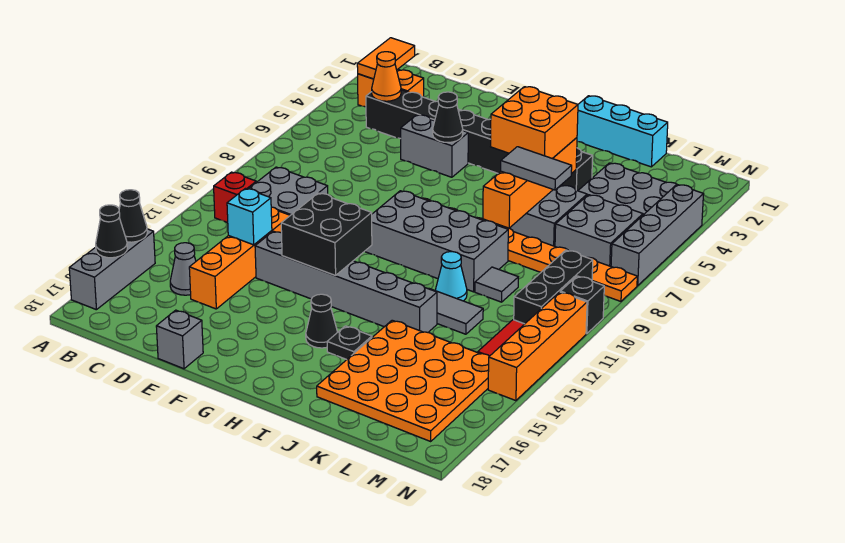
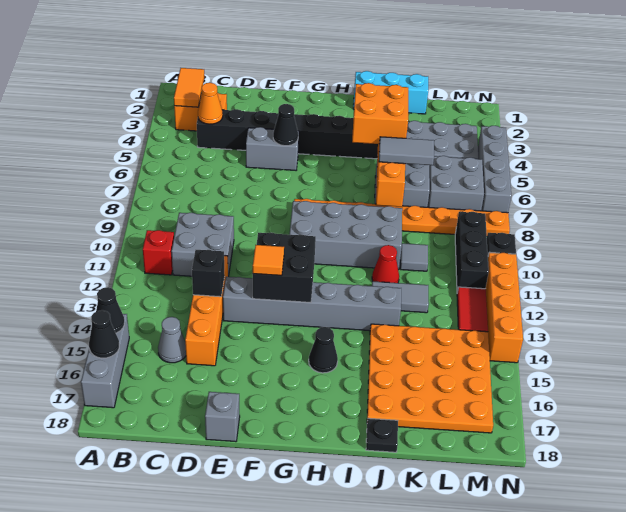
cyan 1x1 brick [227,189,272,245] -> black 1x1 brick [192,250,225,297]
none -> orange 1x1 tile [253,245,284,275]
black 1x1 plate [327,326,372,360] -> black 1x1 plate moved to [366,418,398,452]
cyan 1x1 cone [435,252,467,301] -> red 1x1 cone [372,245,399,283]

